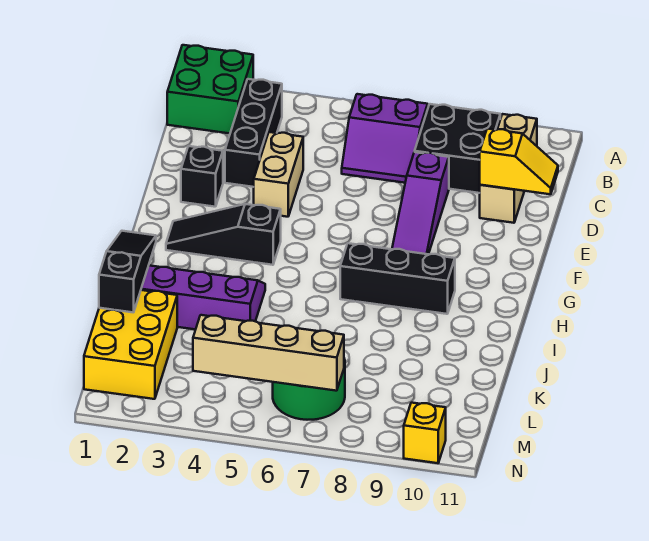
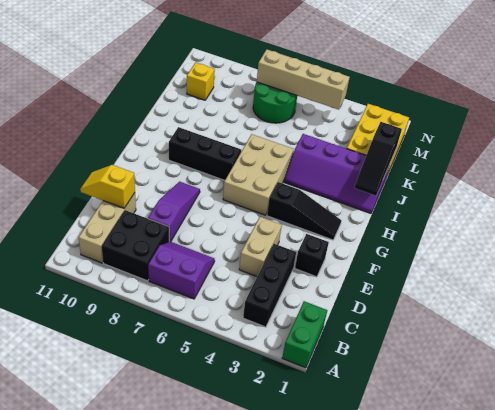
green 2x2 brick [167,45,253,133] -> green 1x2 brick [282,301,327,368]
none -> tan 2x3 brick [223,134,294,215]
yellow 1x1 brick [404,403,446,463] -> yellow 1x1 brick moved to [187,63,215,100]

